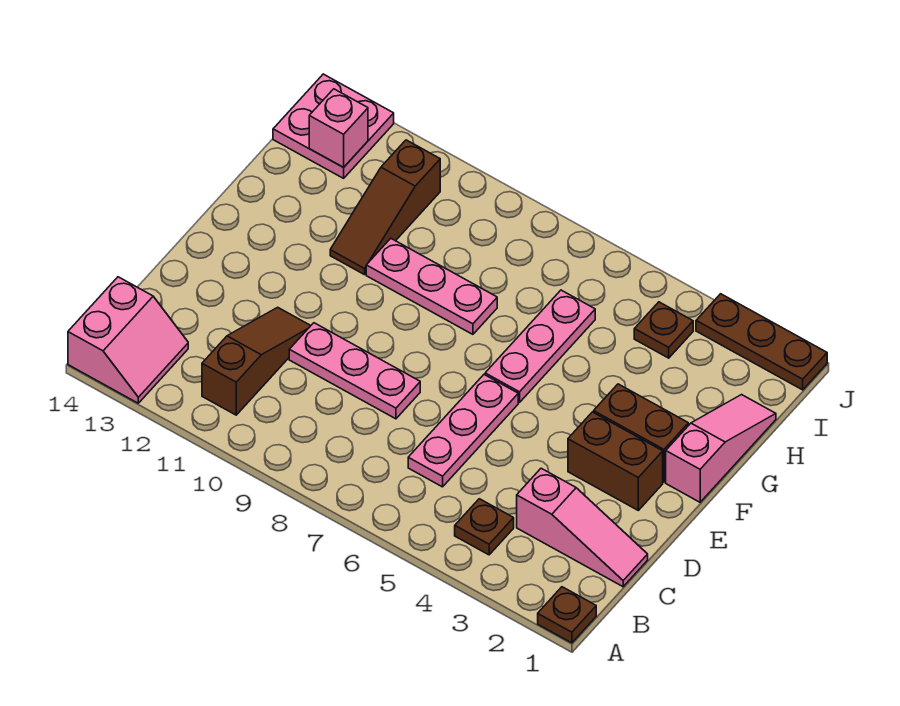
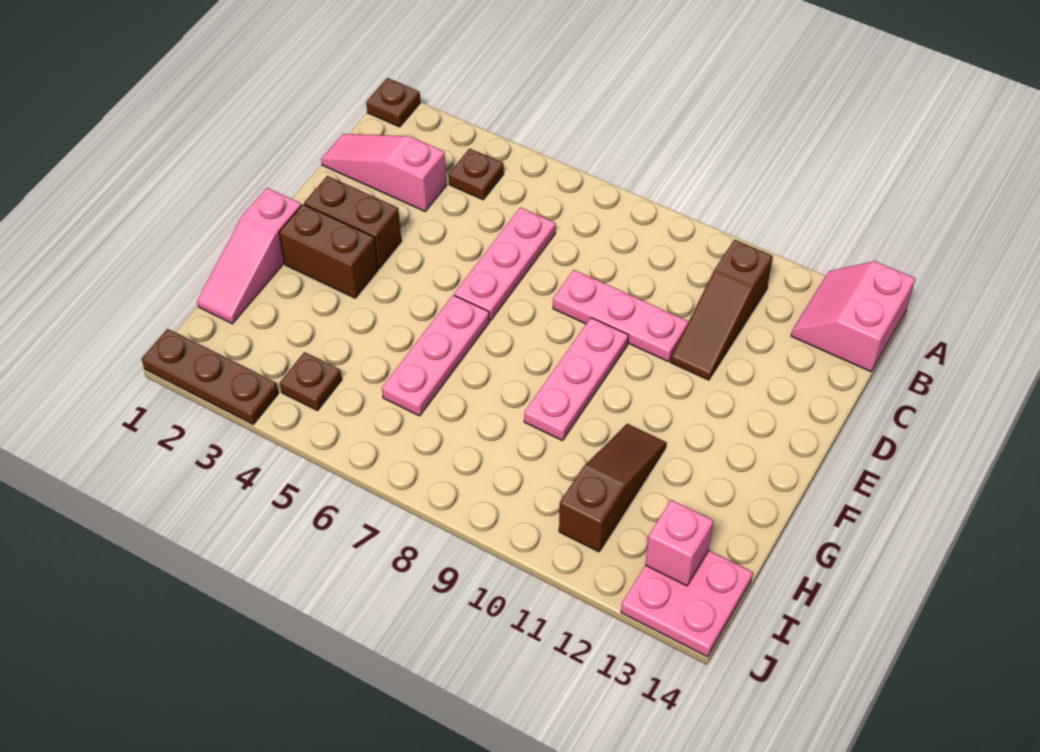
pink 1x3 plate [366,239,497,334] -> pink 1x3 plate turned to [524,318,628,441]

